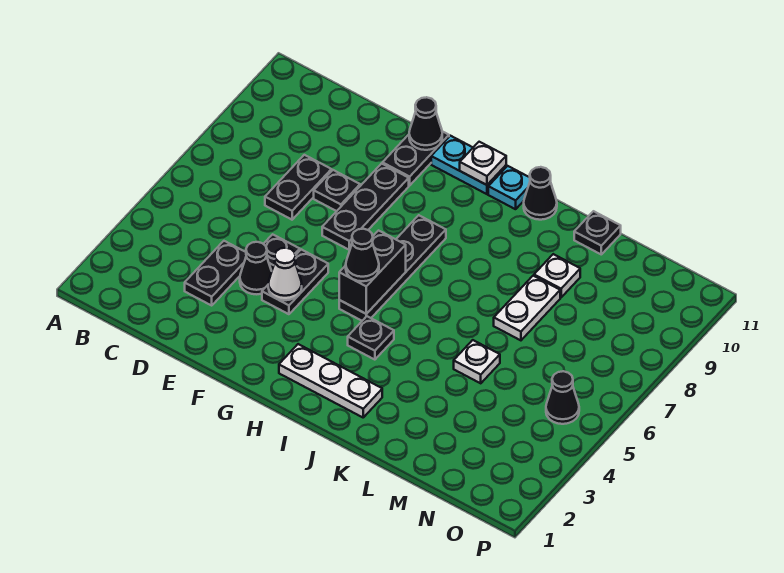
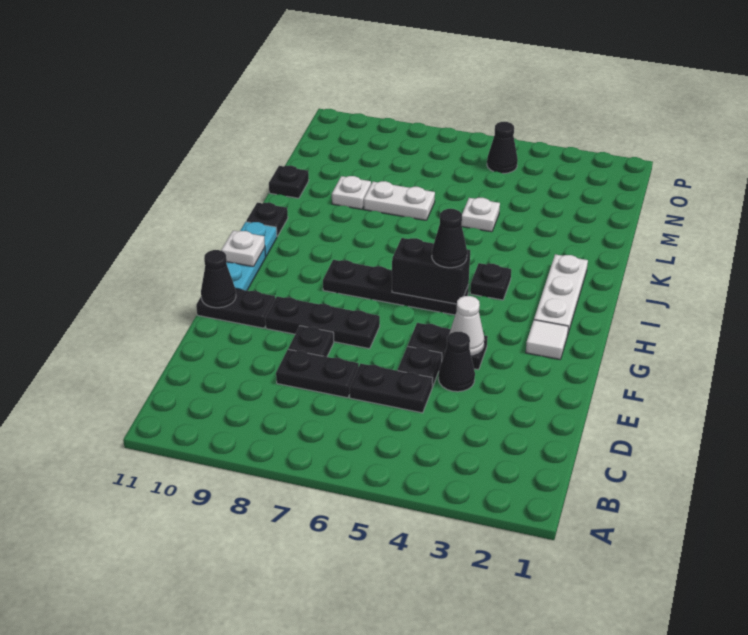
black 1x2 plate [185,241,246,305] -> black 1x2 plate moved to [350,364,433,413]
none -> white 1x1 tile [526,320,568,359]
black 1x1 cone [524,167,557,220] -> black 1x1 plate [246,202,288,236]

